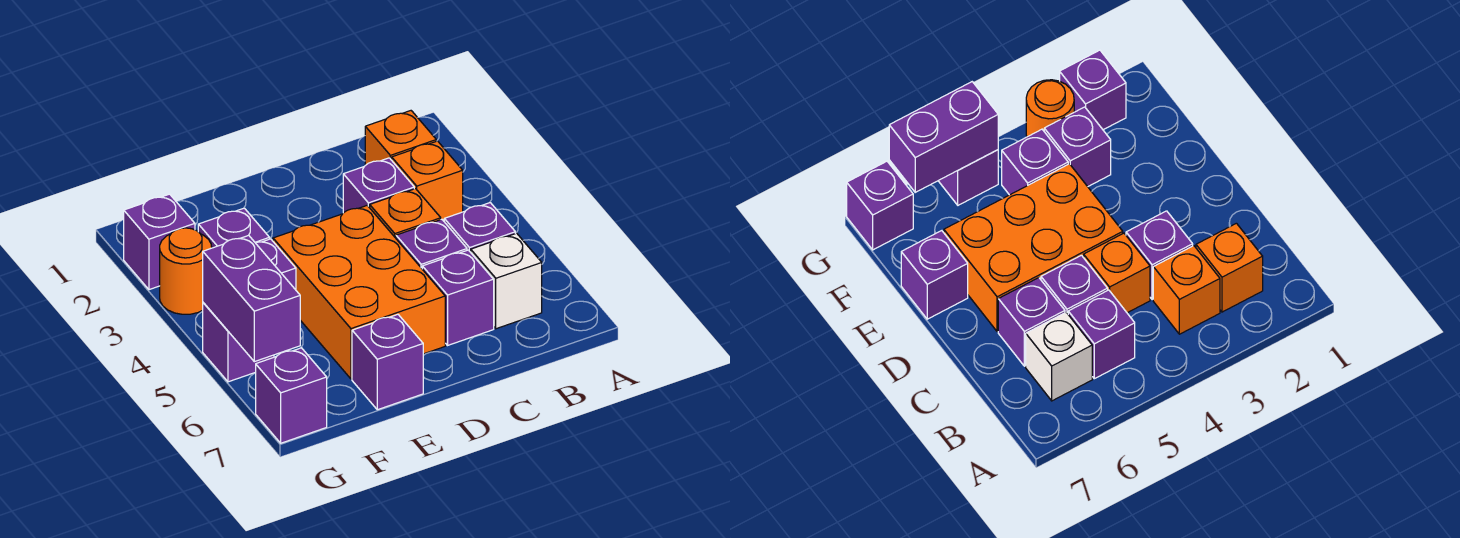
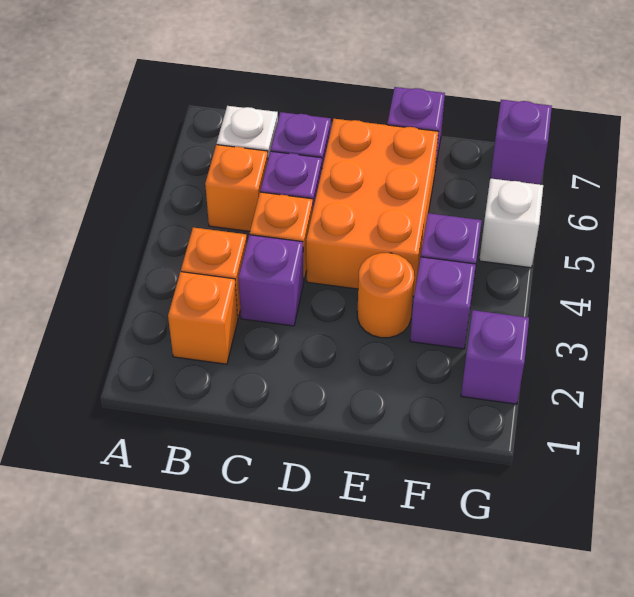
purple 1x1 brick [444,203,515,252] -> orange 1x1 brick [205,145,268,231]
orange 1x1 round brick [160,228,212,314] -> orange 1x1 round brick moved to [357,253,414,338]
purple 1x1 brick [203,303,274,382] -> white 1x1 brick [479,178,543,268]
purple 1x2 brick [203,235,300,362] -> none

